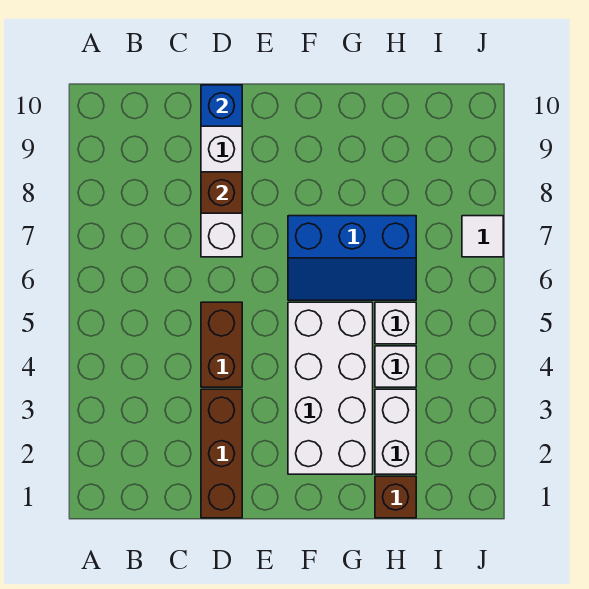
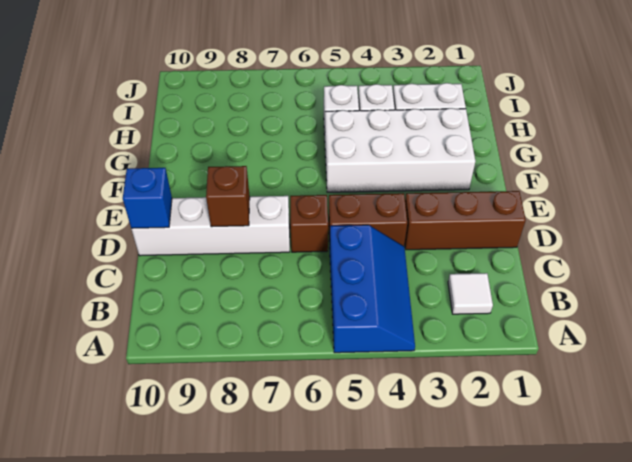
blue 2x3 slope [288,216,416,300] -> blue 2x3 slope moved to [330,225,415,353]
brown 1x1 brick [375,476,416,518] -> brown 1x1 brick moved to [290,195,328,252]
white 1x1 tile [462,216,503,257] -> white 1x1 tile moved to [448,273,493,314]

